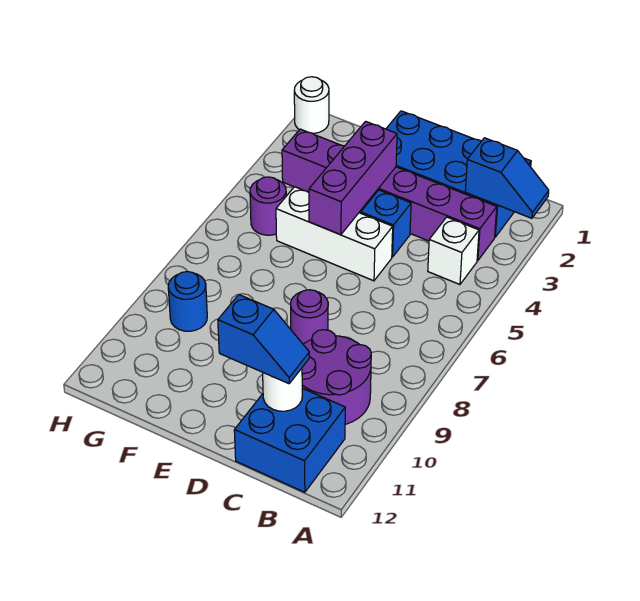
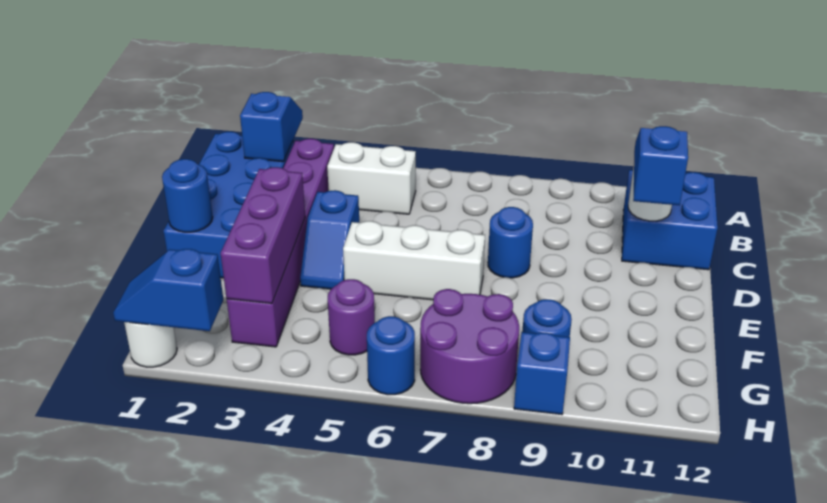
white 1x1 brick [428,217,479,285] -> white 1x2 brick [327,142,416,214]
purple 2x2 round brick [302,330,371,424] -> purple 2x2 round brick moved to [420,289,519,404]
white 1x3 brick [276,187,393,281] -> white 1x3 brick turned to [343,221,485,300]
purple 1x1 round brick [291,290,328,344] -> blue 1x1 round brick [488,207,533,278]
none -> blue 1x1 round brick [162,159,213,232]
purple 1x3 brick [309,121,397,235] -> purple 1x3 brick turned to [221,167,305,303]
none -> blue 1x2 slope [113,249,223,331]
none -> blue 1x1 round brick [367,316,415,395]
none -> blue 1x1 brick [514,332,570,415]

